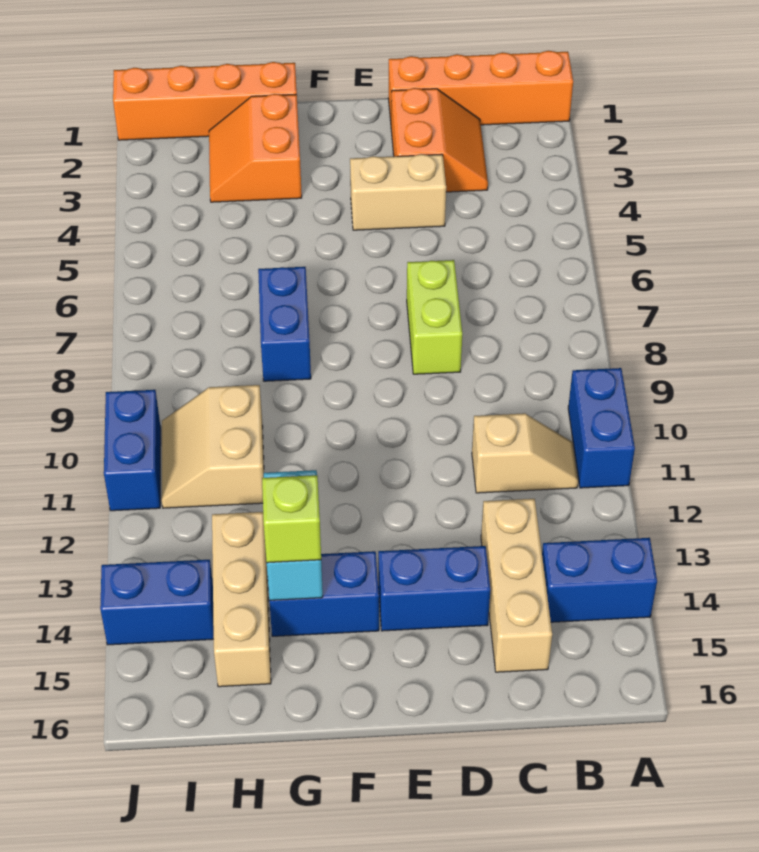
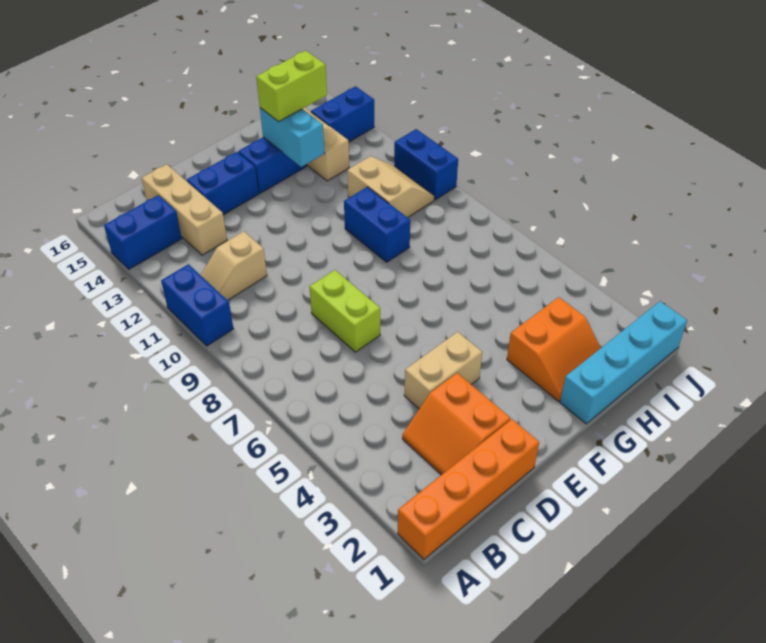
orange 1x4 brick [113,62,297,140] -> cyan 1x4 brick [560,301,687,424]
orange 2x2 slope [209,94,302,202] -> orange 2x2 slope turned to [507,297,601,401]
blue 1x2 brick [258,267,311,381] -> blue 1x2 brick moved to [344,187,410,262]
lime 1x1 brick [262,475,321,563] -> lime 1x2 brick [256,51,327,122]

